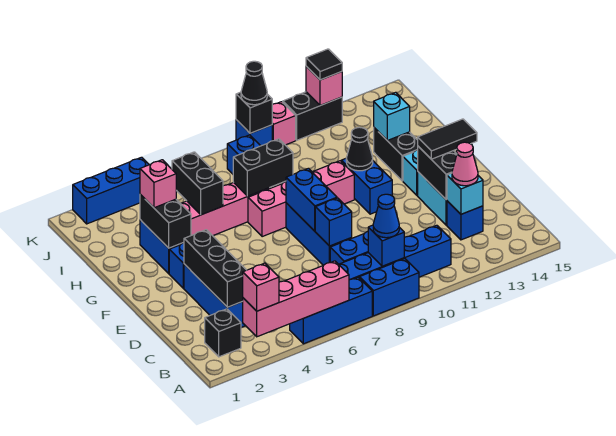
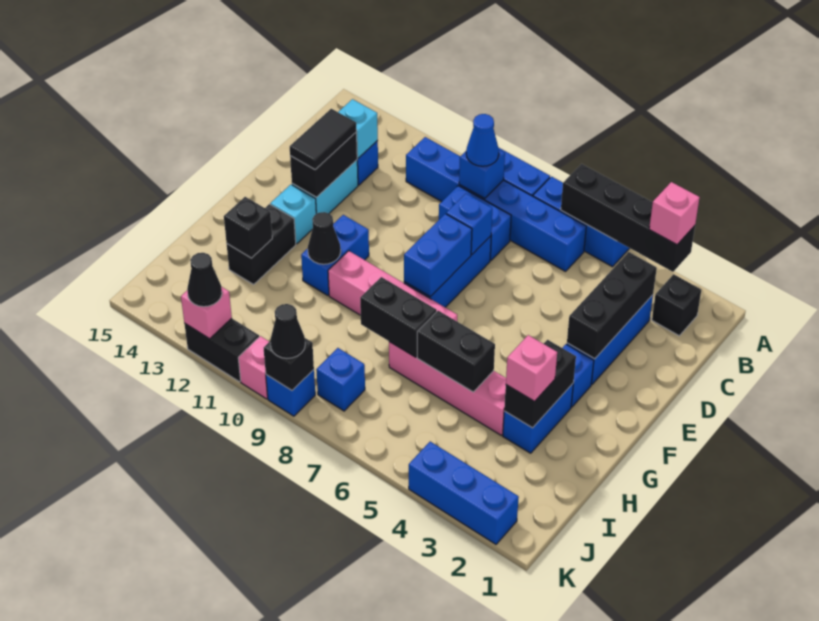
pink 1x4 brick [242,261,349,337] -> black 1x4 brick [561,164,695,272]
pink 1x1 cone [452,142,478,186] -> none
black 1x2 tile [418,119,477,159] -> black 1x2 tile turned to [290,109,357,170]
black 1x2 brick [172,152,223,215] -> black 1x2 brick turned to [417,311,495,392]
cyan 1x1 brick [374,92,410,140] -> black 1x1 brick [224,197,272,258]
black 1x1 tile [306,49,342,80] -> black 1x1 cone [187,253,222,307]

